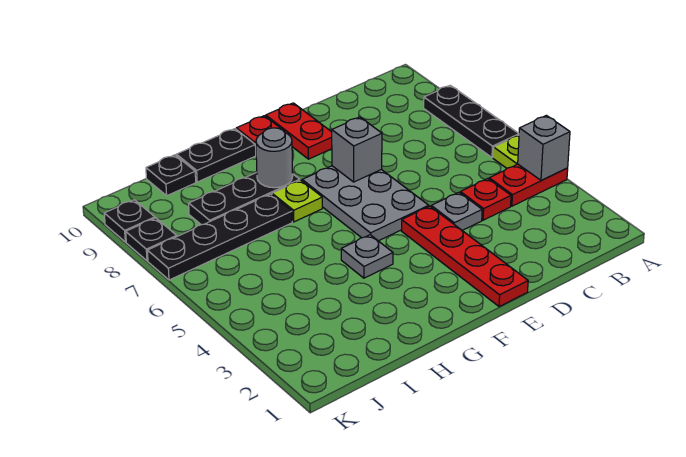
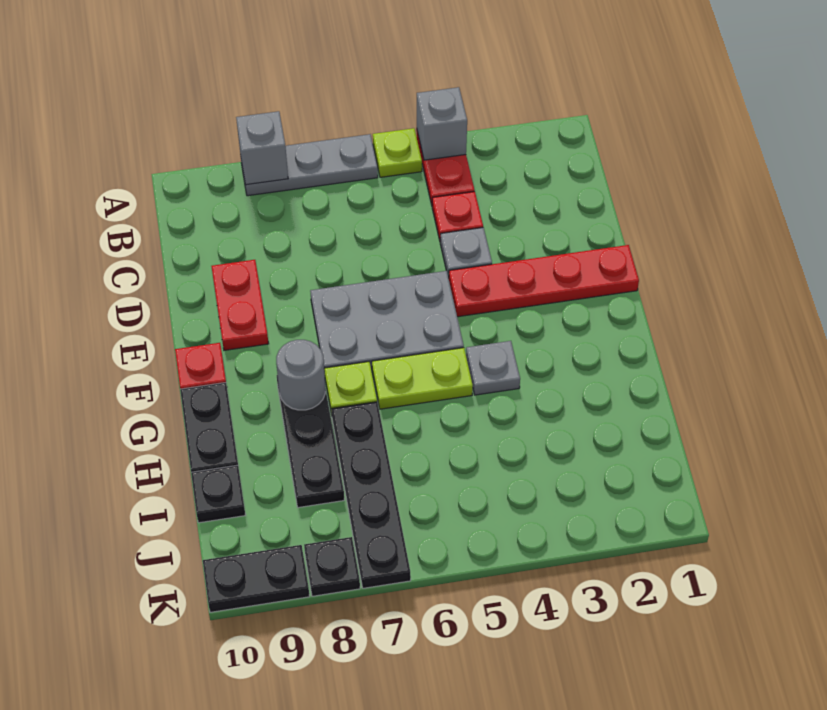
black 1x3 plate [424,85,519,157] -> grey 1x3 plate [241,134,378,196]
grey 1x1 brick [332,117,382,182] -> grey 1x1 brick moved to [236,111,288,185]
red 1x2 plate [266,103,332,159] -> red 1x2 plate turned to [211,260,269,350]
none -> lime 1x2 plate [372,348,473,409]
black 1x1 plate [104,200,155,242] -> black 1x2 plate [203,545,309,612]

